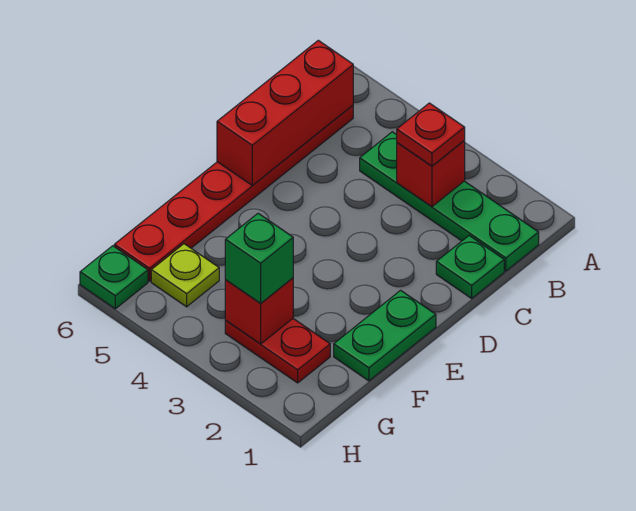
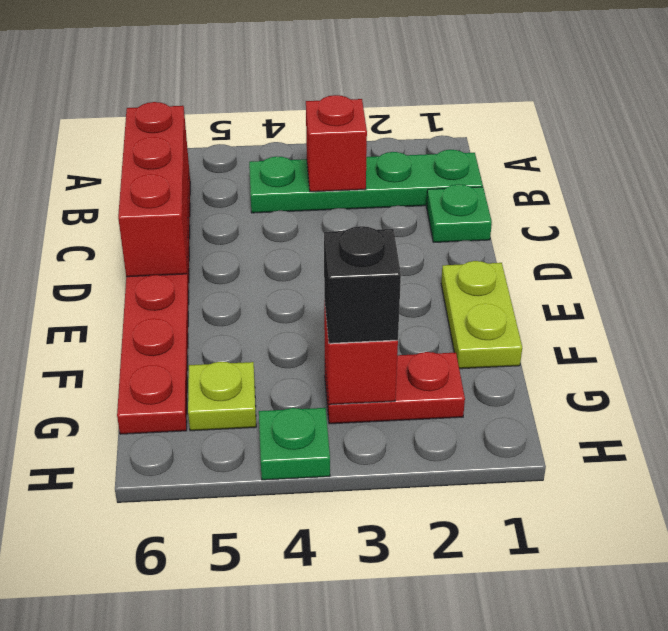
red 1x1 plate [397,103,465,166] -> none
green 1x2 plate [334,290,436,381] -> lime 1x2 plate [441,261,522,369]
green 1x1 brick [225,213,293,304] -> black 1x1 brick [324,226,401,343]
green 1x1 plate [80,246,148,309] -> green 1x1 plate moved to [259,408,330,480]

